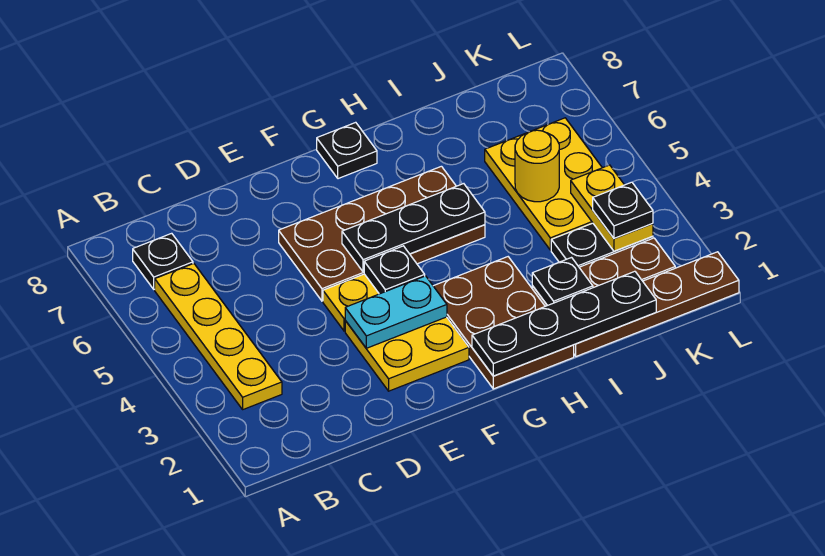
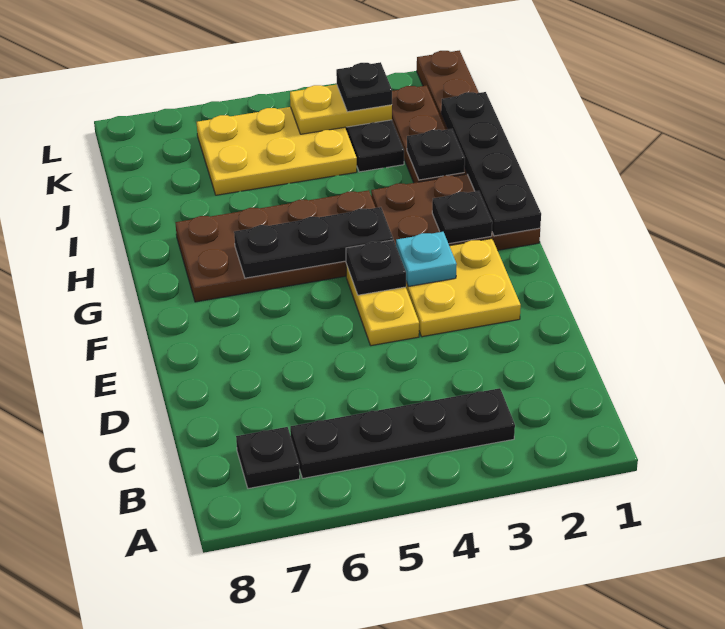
yellow 1x4 plate [155,264,282,409] -> black 1x4 plate [290,388,515,478]
cyan 1x2 plate [345,276,447,348] -> cyan 1x1 plate [396,232,457,287]
brown 2x4 plate [279,166,485,301] -> brown 2x4 plate turned to [176,190,376,302]
black 1x3 plate [342,184,485,272] -> black 1x3 plate turned to [234,207,393,278]
black 1x1 plate [317,122,377,179] -> black 1x1 plate moved to [432,191,492,244]
yellow 1x1 round brick [515,130,559,202] -> none

